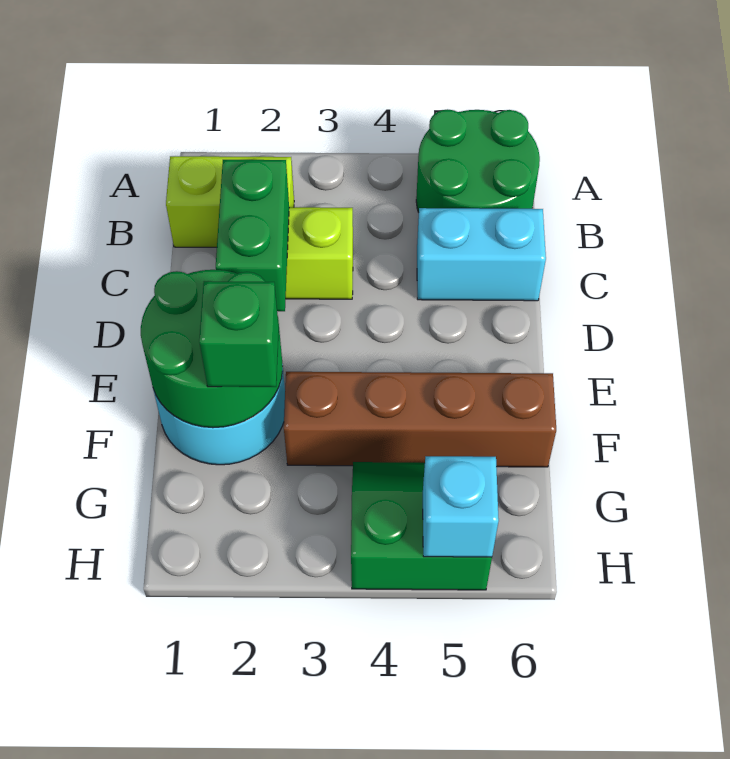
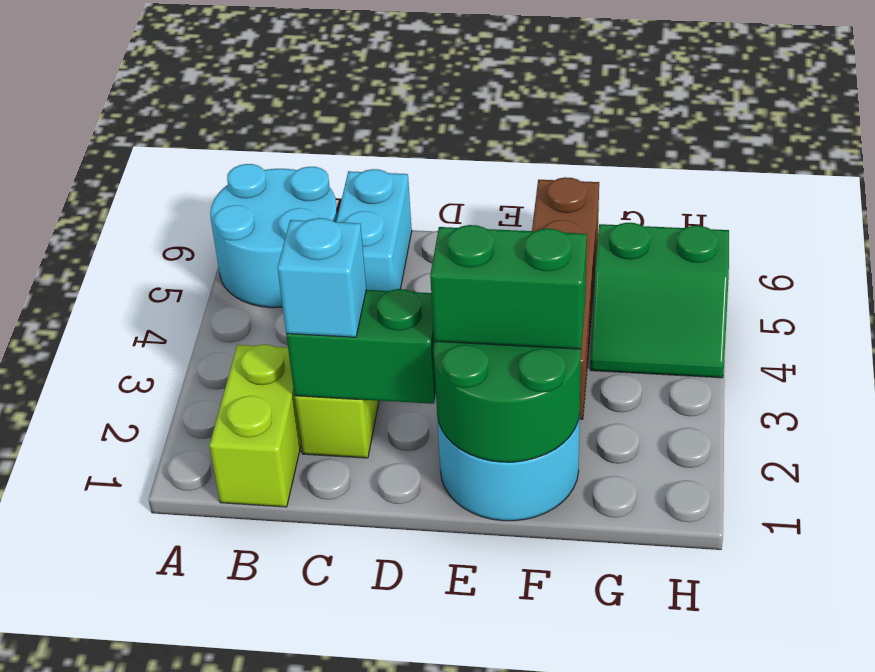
green 2x2 round brick [416,109,540,212] -> cyan 2x2 round brick [210,164,337,308]
green 1x1 brick [199,281,279,387] -> green 1x2 brick [430,225,587,349]
green 2x2 slope [351,462,492,590] -> green 2x2 slope turned to [590,223,729,378]
cyan 1x1 brick [423,456,499,557] -> cyan 1x1 brick moved to [277,218,366,337]

